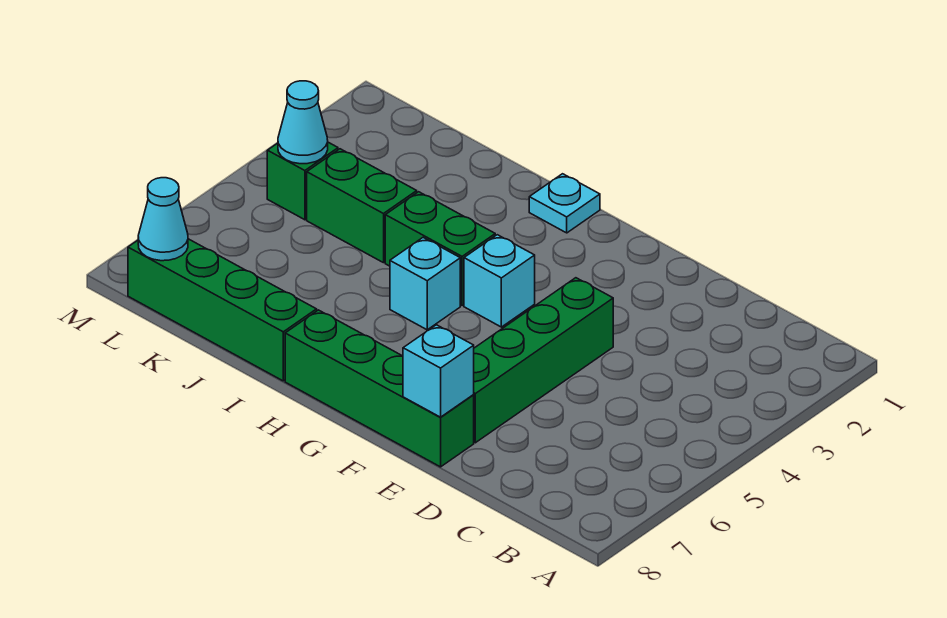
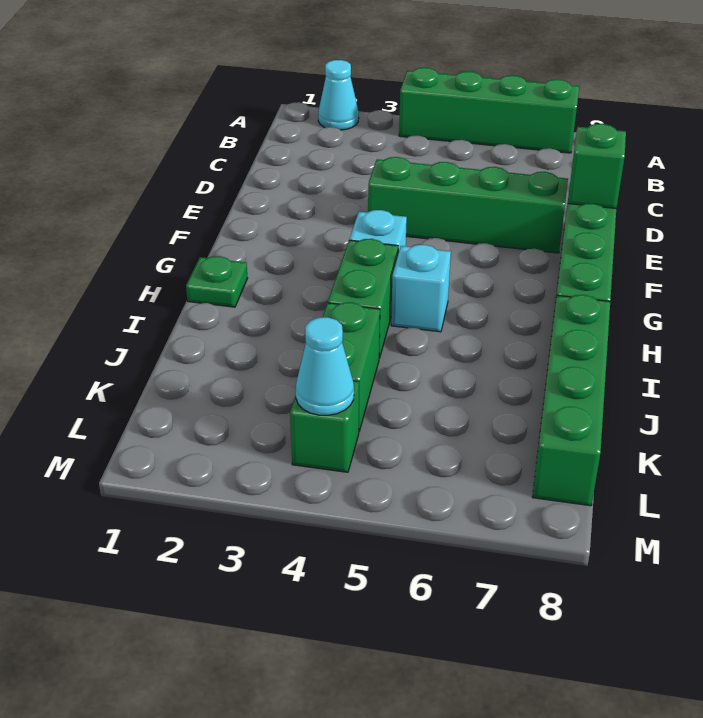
none -> green 1x4 brick [399,68,579,153]
cyan 1x1 brick [403,325,474,417] -> green 1x1 brick [568,124,626,208]
cyan 1x1 plate [529,174,600,233] -> green 1x1 plate [186,256,248,307]
cyan 1x1 cone [138,178,188,261] -> cyan 1x1 cone moved to [318,60,359,130]

